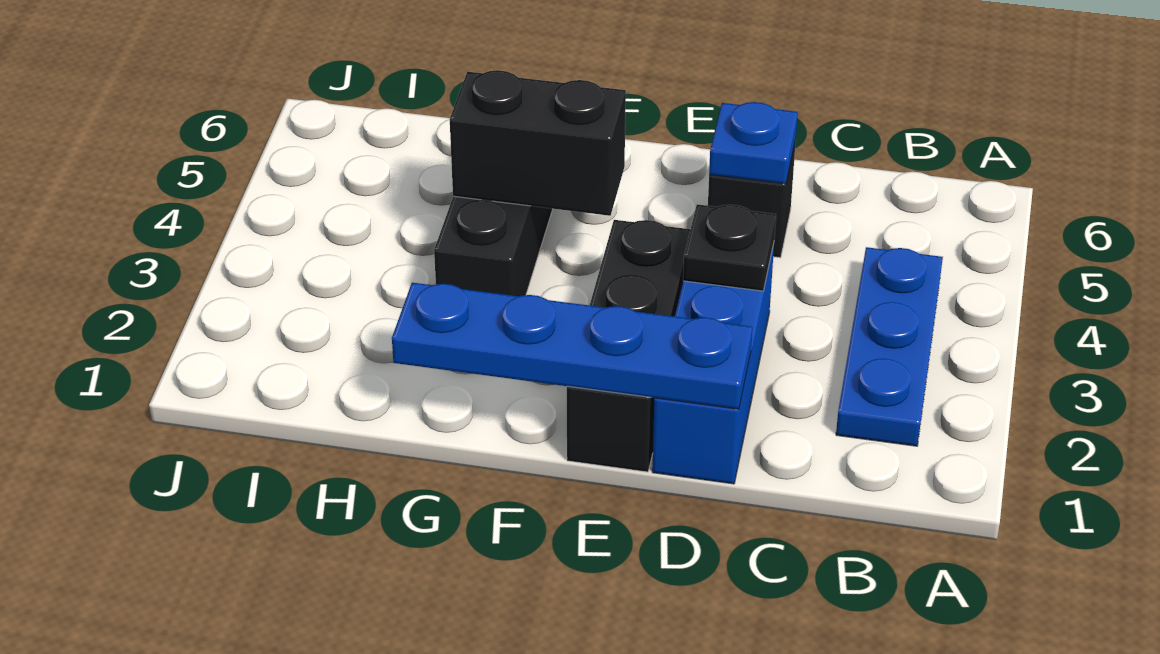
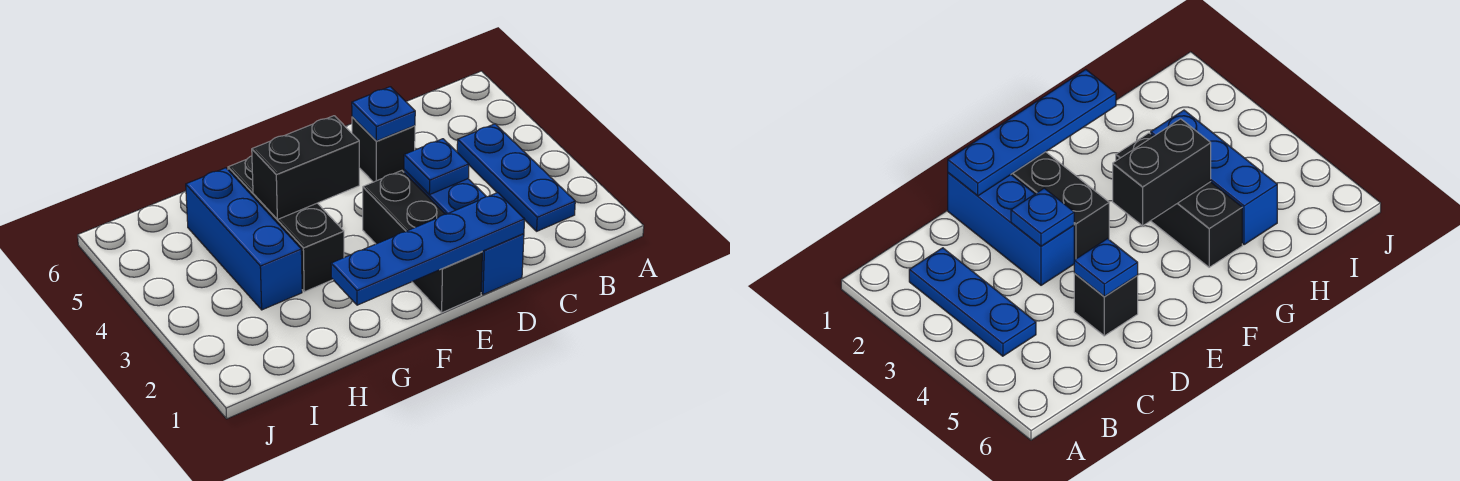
black 1x1 plate [683,204,776,291] -> blue 1x1 plate [404,139,469,195]
none -> blue 1x3 brick [186,168,302,310]

